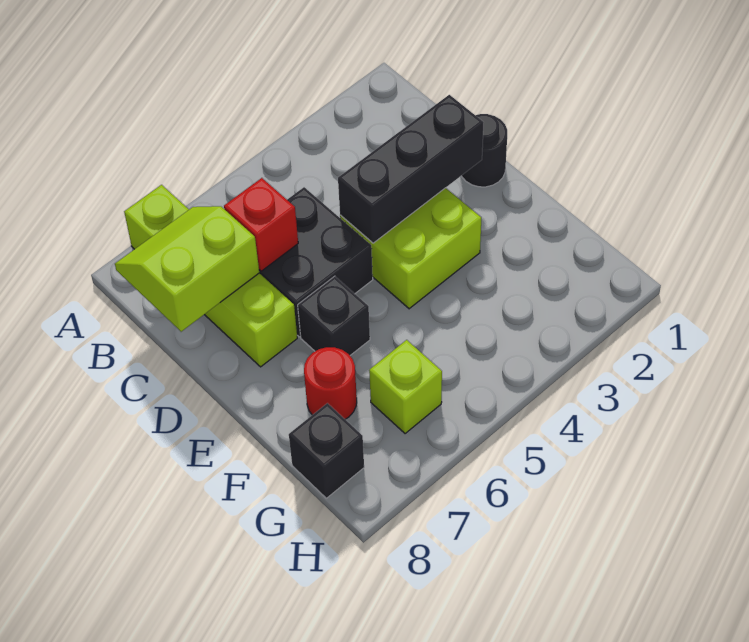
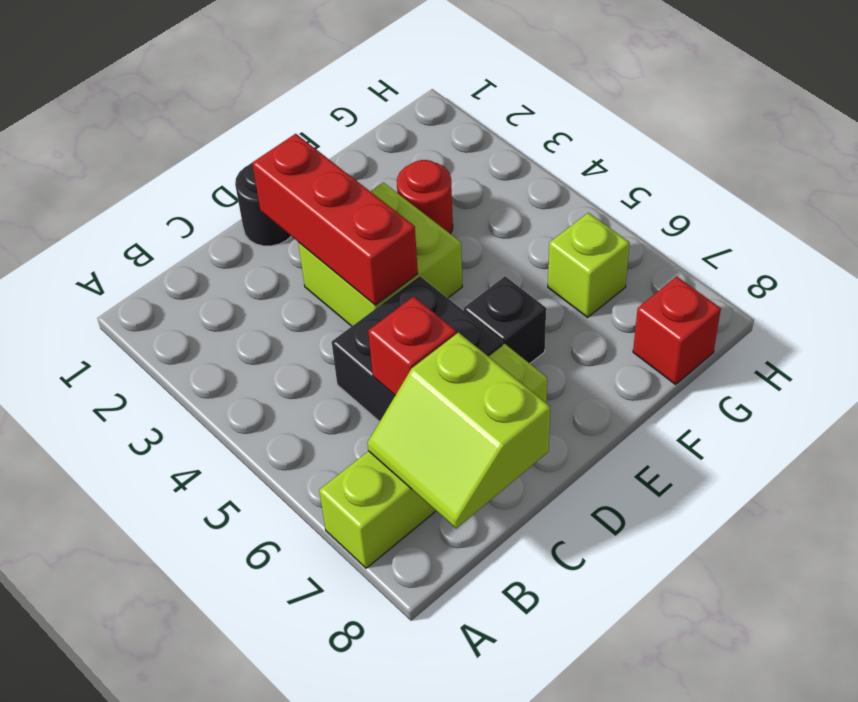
black 1x3 brick [338,95,484,243] -> red 1x3 brick [252,134,418,305]
red 1x1 round brick [304,347,357,419] -> red 1x1 round brick moved to [397,160,453,234]
black 1x1 brick [289,403,364,498] -> red 1x1 brick [633,277,721,384]

